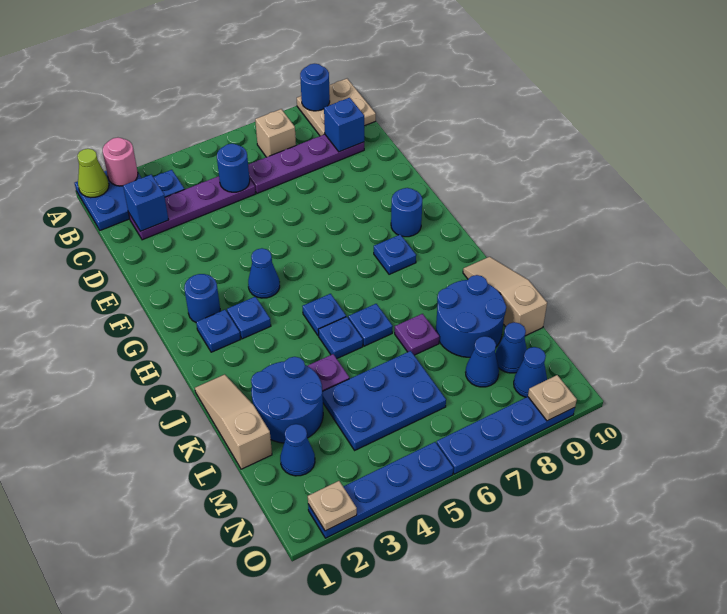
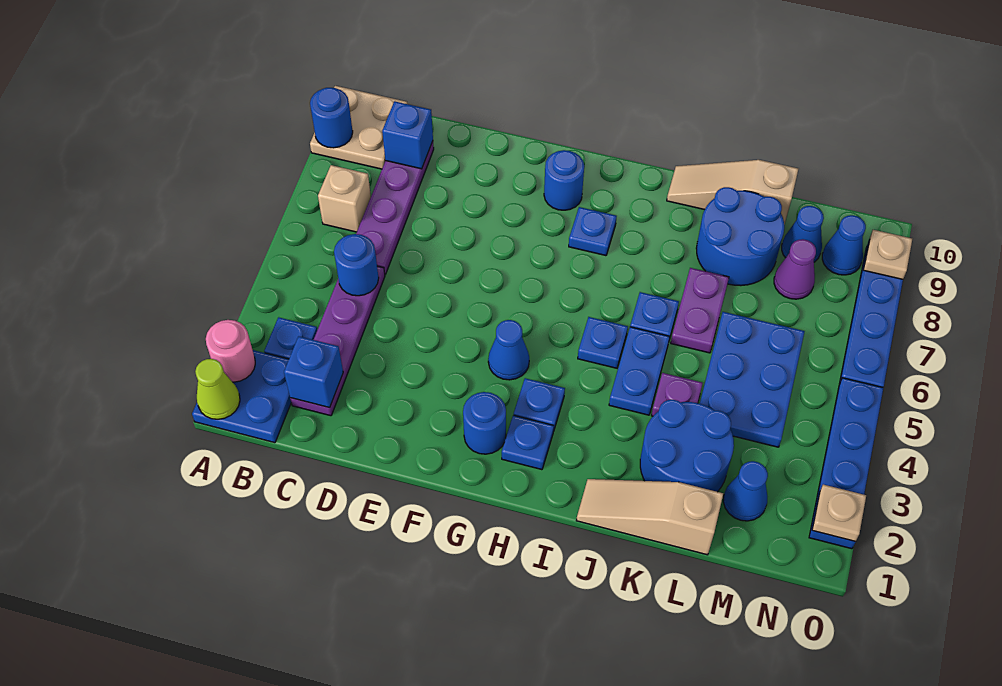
blue 1x1 plate [318,317,363,358] -> blue 1x2 plate [609,327,670,415]
purple 1x1 plate [395,314,439,355] -> purple 1x2 plate [671,268,729,353]
blue 1x1 cone [466,336,499,387] -> purple 1x1 cone [774,239,816,299]

